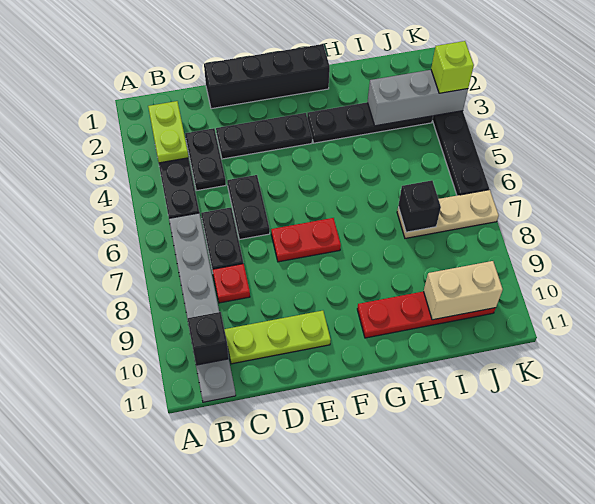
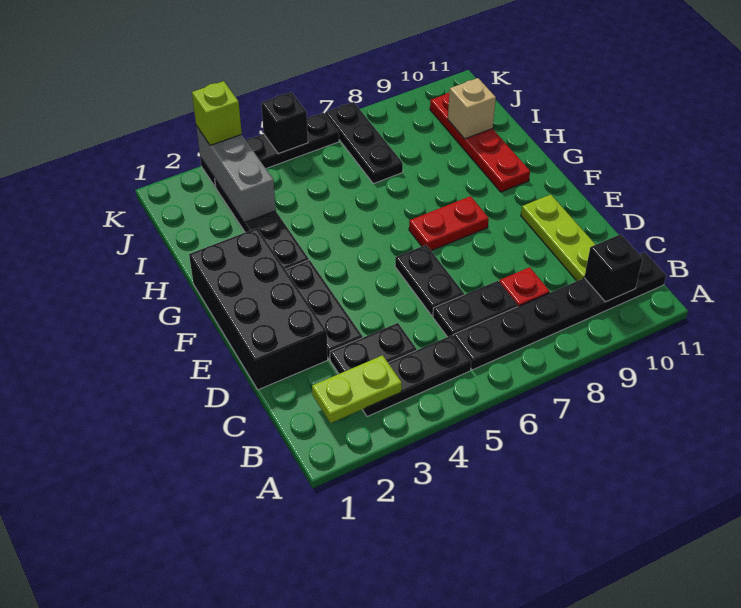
grey 1x6 plate [169,213,236,402] -> black 1x6 plate [453,252,666,370]
black 1x4 brick [204,44,330,109] -> black 2x4 brick [189,228,328,390]
black 1x2 plate [227,175,270,239] -> black 1x2 plate turned to [395,245,464,316]
red 1x2 plate [271,218,341,262] -> red 1x2 plate turned to [409,196,489,251]
tan 1x3 plate [397,190,499,238] -> black 1x3 plate [325,102,403,184]
black 1x1 brick [398,180,441,232] -> black 1x1 brick moved to [261,92,308,154]
tan 1x2 brick [424,261,503,320] -> tan 1x1 brick [448,78,496,139]

